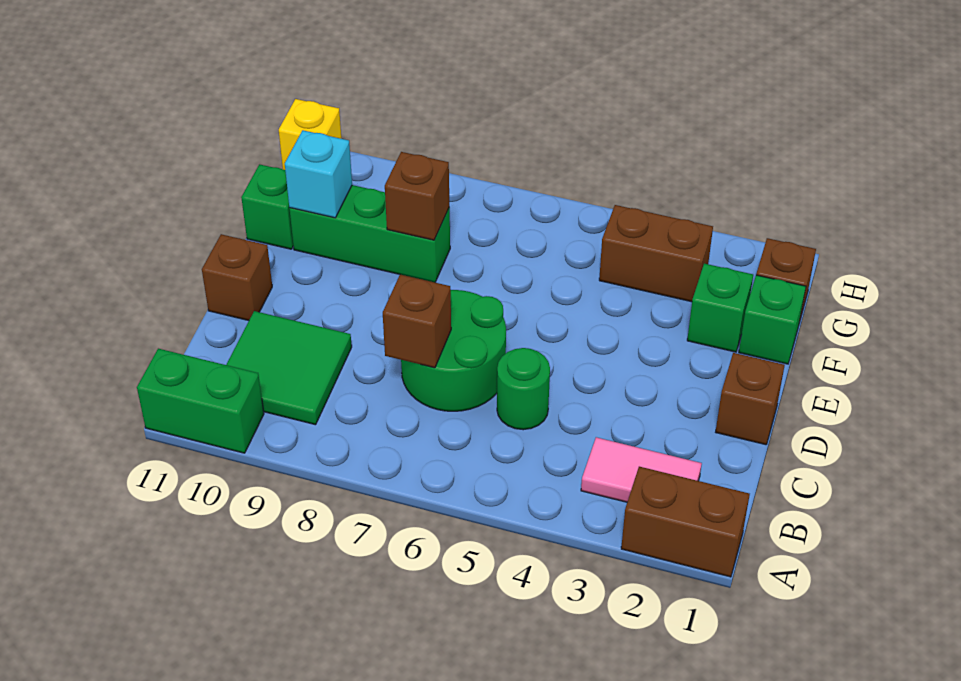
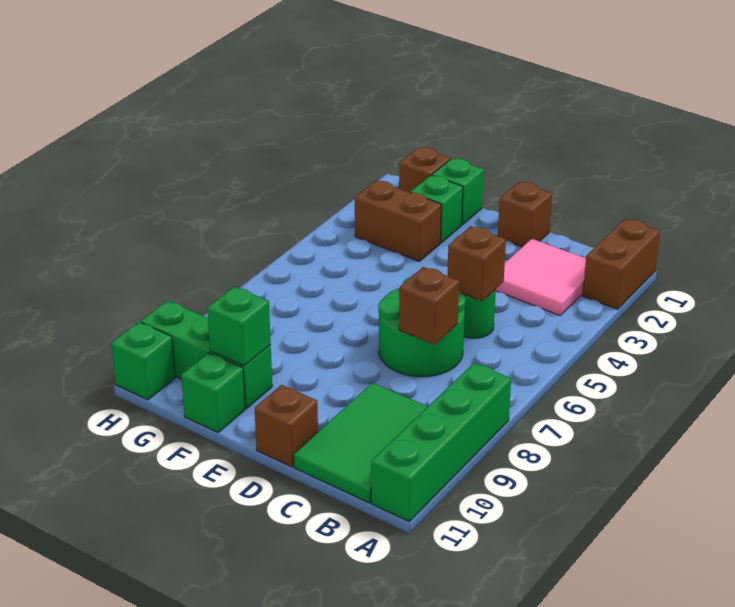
green 1x2 brick [137,349,264,453] -> green 1x4 brick [371,363,511,522]
pink 1x2 tile [581,437,702,502] -> pink 2x2 tile [496,239,586,315]
green 2x2 tile [226,311,352,425] -> green 2x3 tile [293,383,428,503]
green 1x3 brick [289,185,450,282] -> green 1x3 brick turned to [141,301,272,409]
brown 1x1 brick [385,152,449,240] -> brown 1x1 brick moved to [447,226,506,301]
cyan 1x1 brick [285,130,352,218] -> green 1x1 brick [207,287,271,366]
brown 1x2 brick [599,205,713,302] -> brown 1x2 brick turned to [355,180,441,261]
yellow 1x1 brick [279,99,341,170] -> green 1x1 brick [111,322,175,400]

